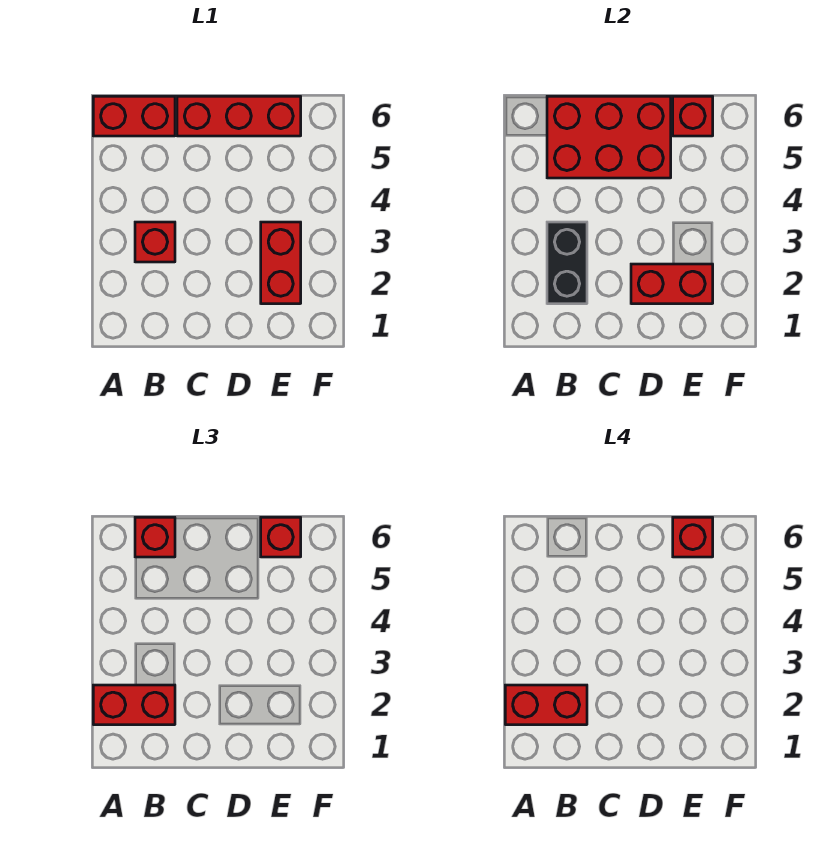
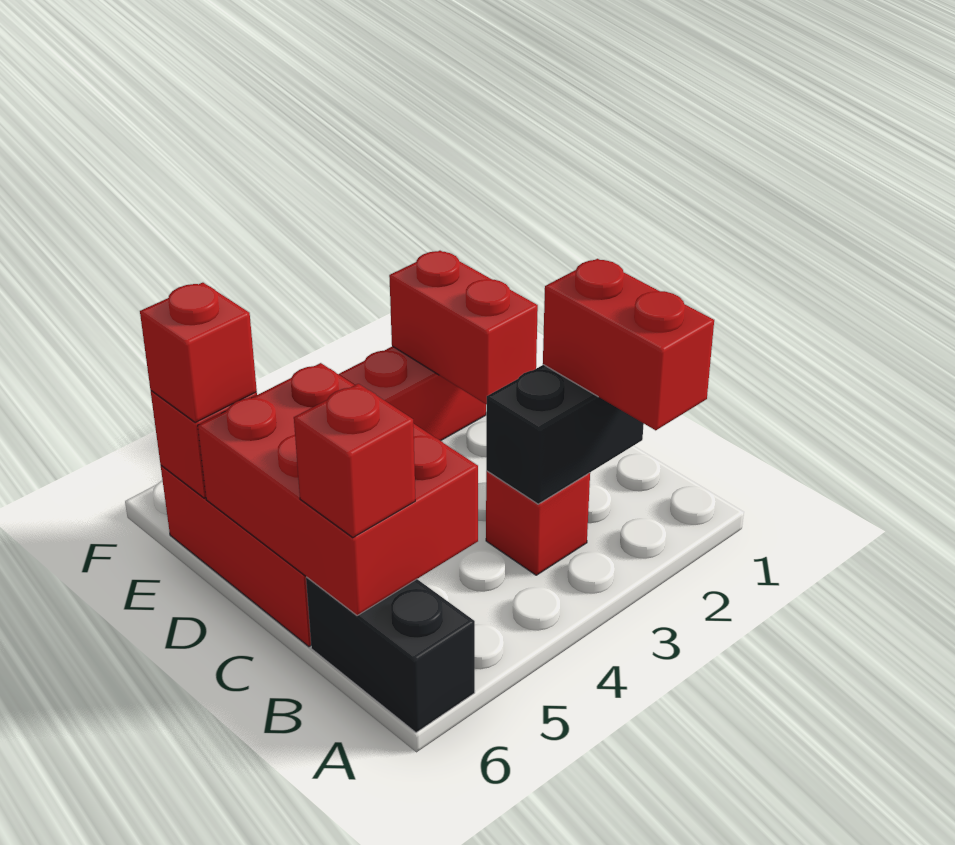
red 1x2 brick [505,685,587,725] -> none
red 1x2 brick [93,96,175,136] -> black 1x2 brick [306,577,475,733]
red 1x1 brick [673,517,713,557] -> none

